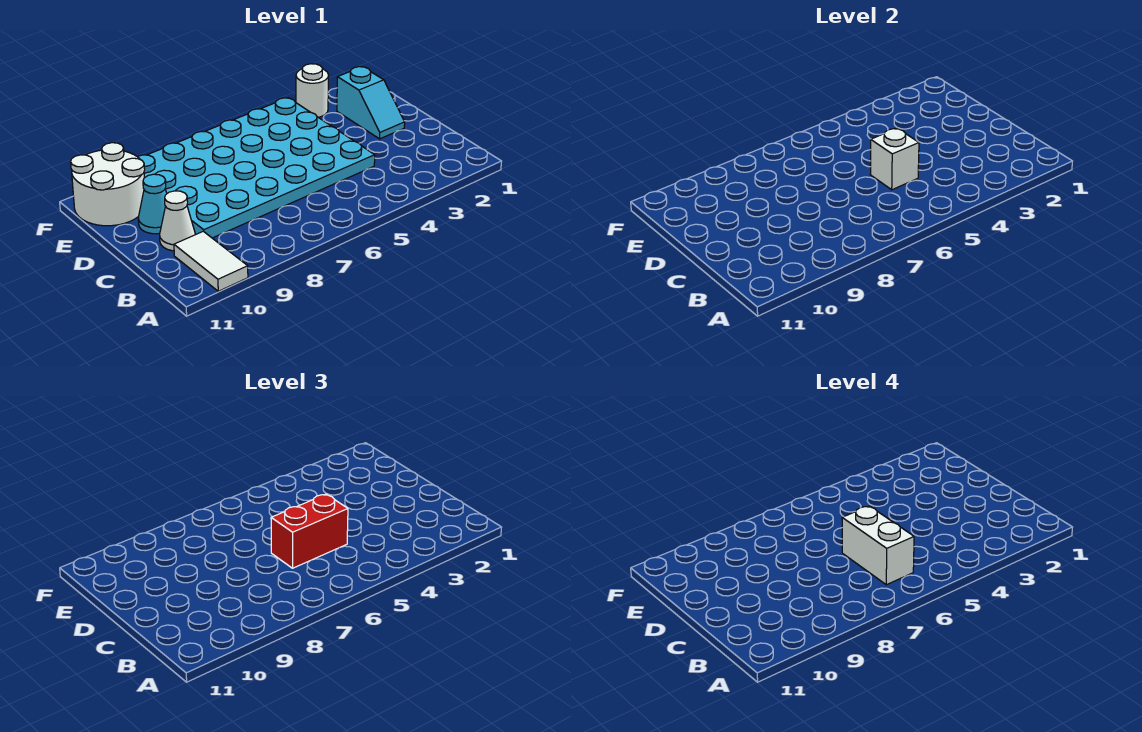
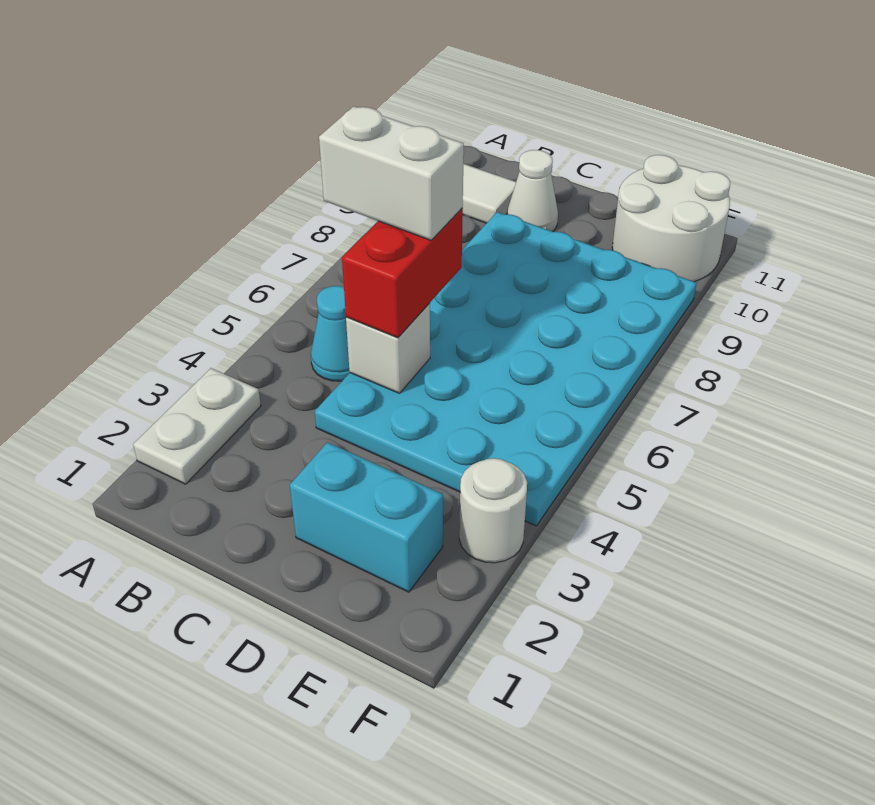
none -> white 1x2 plate [133,368,261,484]
cyan 1x2 slope [337,67,405,139] -> cyan 1x2 brick [290,442,443,592]
cyan 1x1 cone [138,174,167,234] -> cyan 1x1 cone moved to [311,286,350,381]

